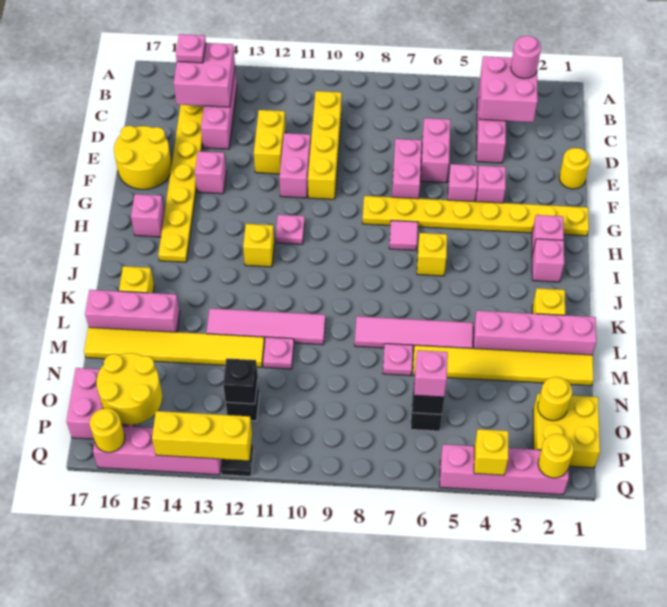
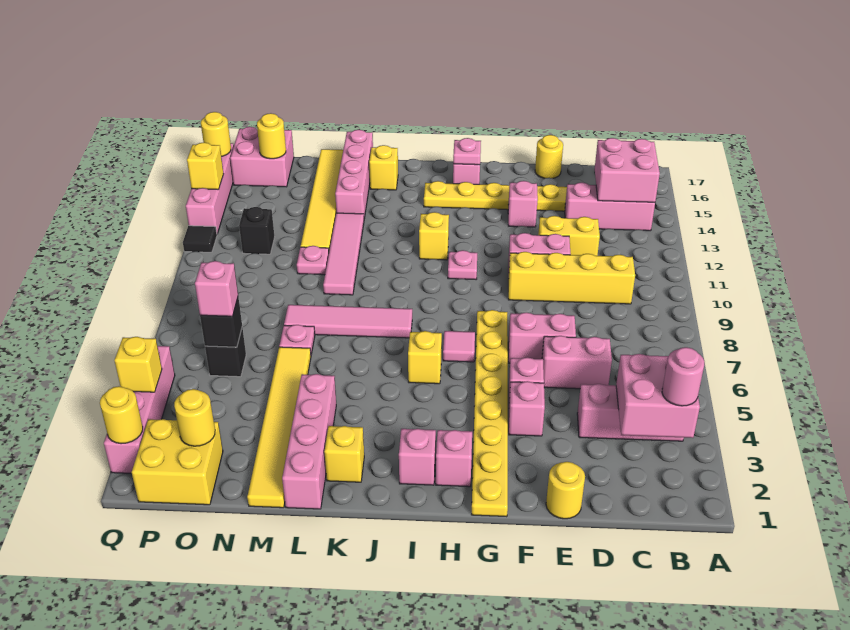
pink 1x1 plate [176,34,206,63] -> pink 1x1 plate moved to [453,138,481,165]
yellow 2x2 round brick [114,126,172,189] -> yellow 1x1 round brick [535,135,563,178]
pink 1x4 tile [355,316,473,350] -> pink 1x4 tile turned to [284,305,412,338]
pink 1x3 brick [85,290,180,332] -> pink 1x4 brick [335,130,373,219]
black 1x1 brick [223,359,258,404] -> none
yellow 2x2 round brick [96,353,162,425] -> yellow 1x1 round brick [257,113,286,159]
yellow 1x3 brick [152,411,252,461] -> yellow 1x1 brick [187,142,224,190]

